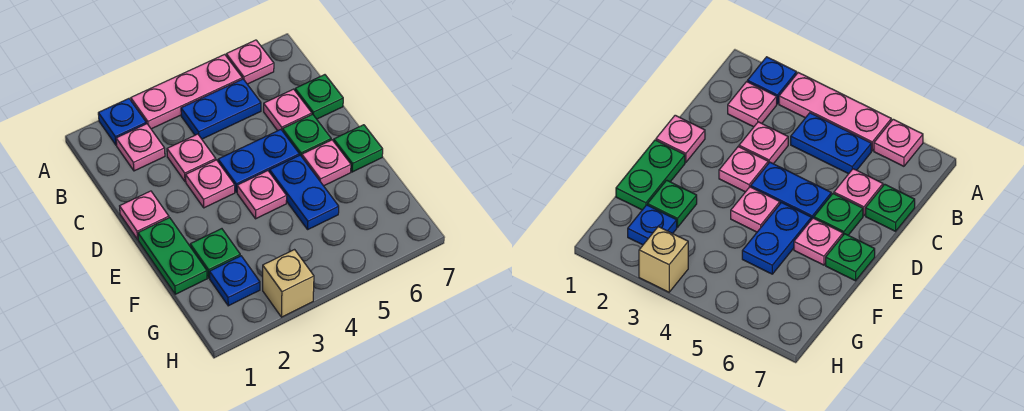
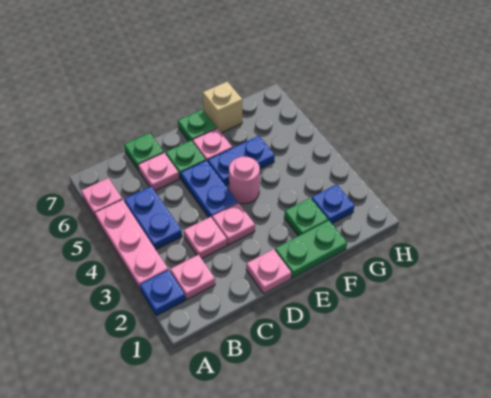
pink 1x1 plate [237,171,287,219] -> pink 1x1 round brick [229,157,260,204]
tan 1x1 brick [263,250,314,317] -> tan 1x1 brick moved to [203,81,242,133]

